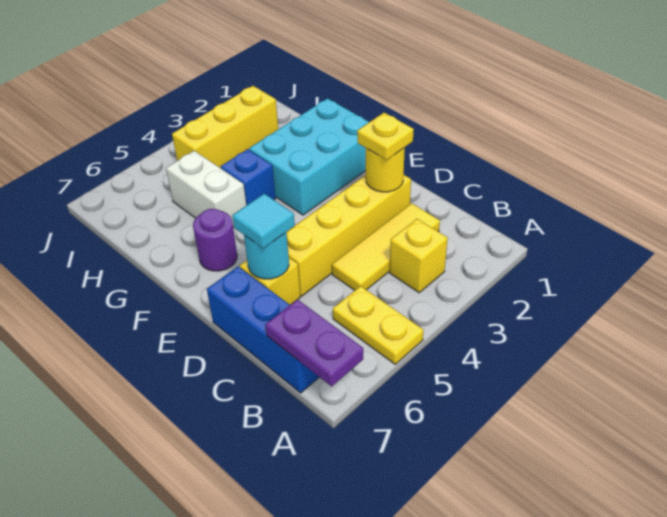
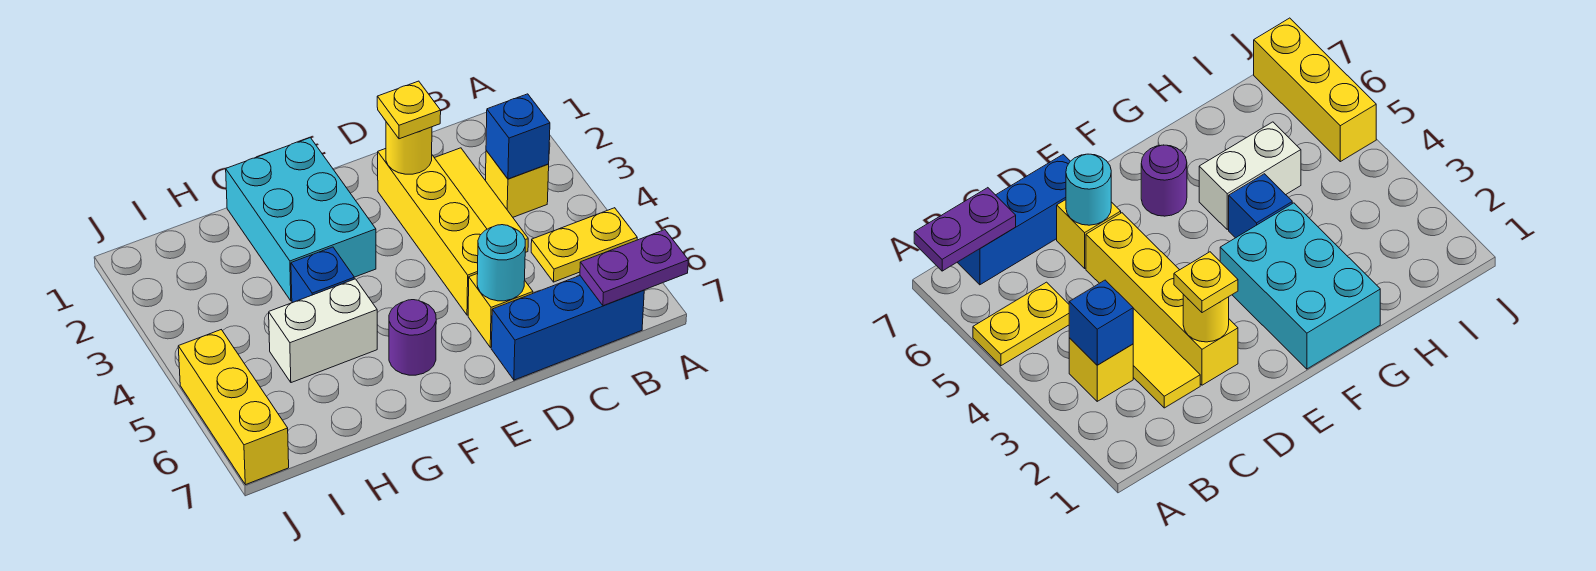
none -> blue 1x1 brick [486,94,550,179]
cyan 1x1 tile [232,194,295,248] -> none
yellow 1x3 brick [172,86,278,168] -> yellow 1x3 brick moved to [178,330,289,485]

